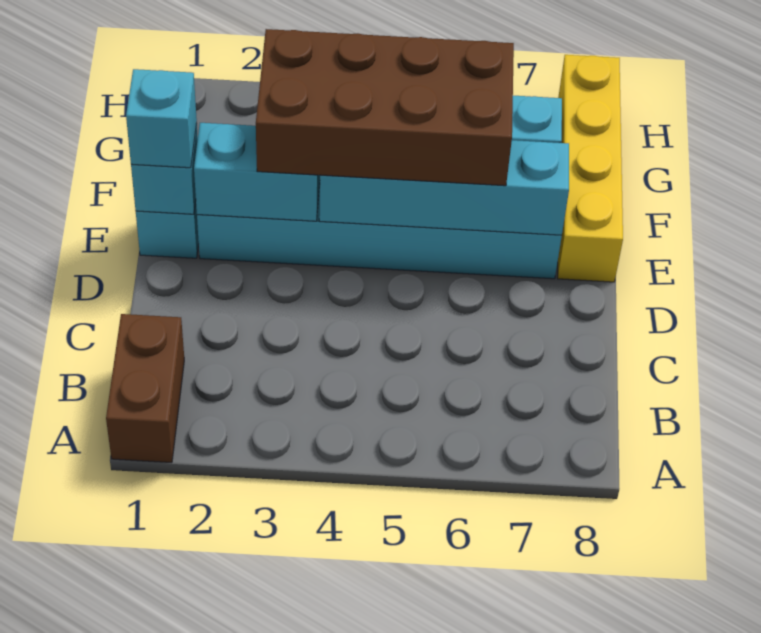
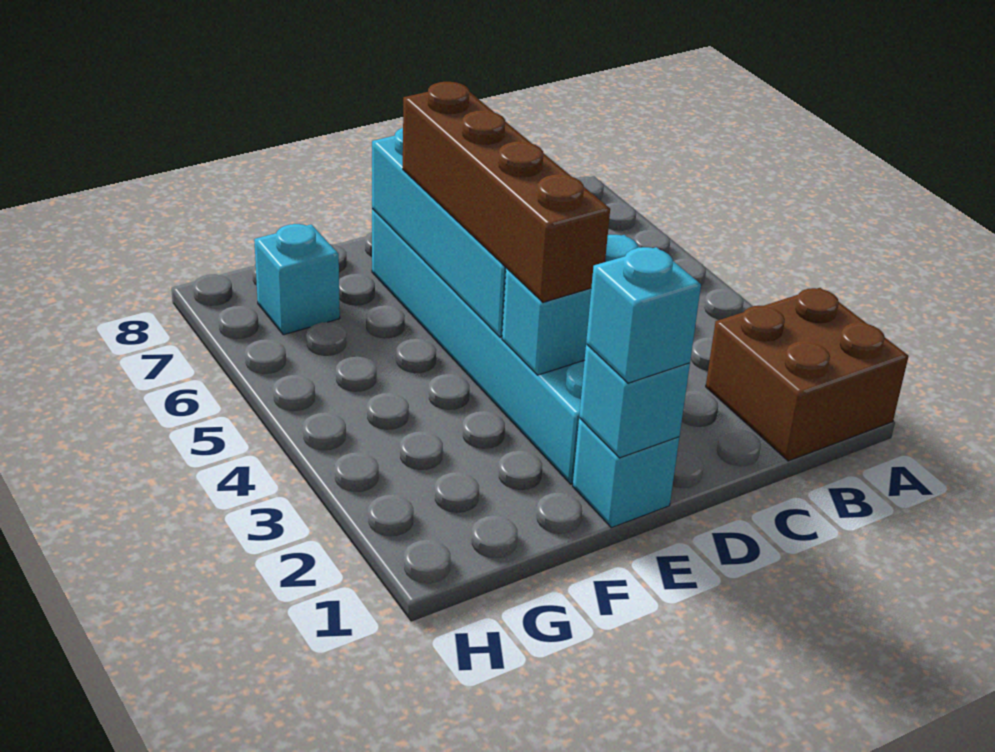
brown 1x2 brick [106,314,184,462] -> brown 2x2 brick [706,288,909,461]
cyan 1x2 brick [194,123,320,221] -> cyan 1x2 brick turned to [502,235,639,375]
brown 2x4 brick [256,29,514,186] -> brown 1x4 brick [403,82,610,302]
yellow 1x4 brick [558,55,623,282] -> none

